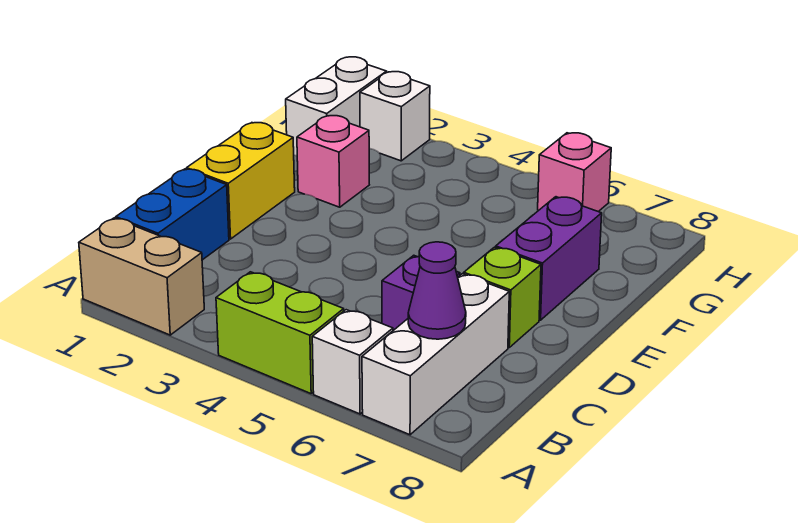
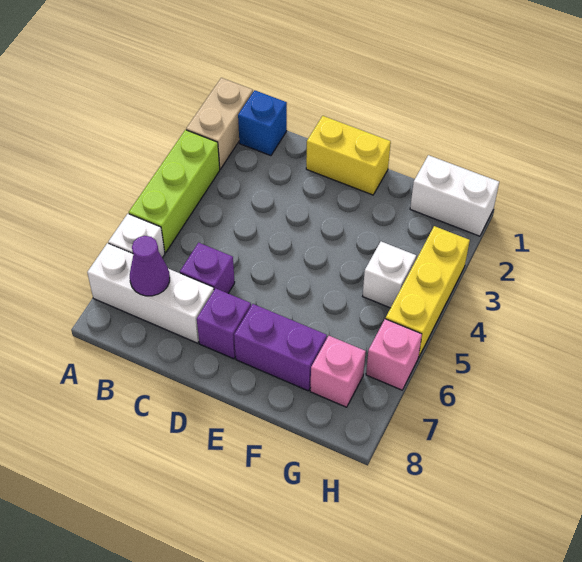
lime 1x2 brick [216,272,344,394] -> lime 1x3 brick [129,130,220,253]
blue 1x2 brick [116,169,229,260] -> blue 1x1 brick [238,90,287,156]
lime 1x1 brick [464,247,541,347] -> purple 1x1 brick [197,288,251,359]
pink 1x1 brick [297,116,369,207] -> pink 1x1 brick moved to [310,336,366,407]
white 1x1 brick [360,72,430,161] -> white 1x1 brick moved to [363,242,416,308]
none -> yellow 1x3 brick [386,226,470,358]

